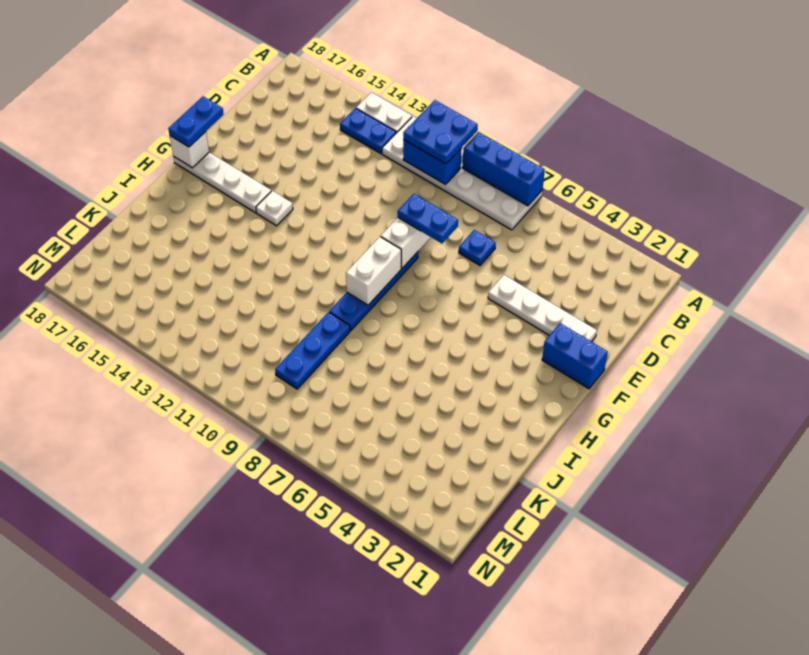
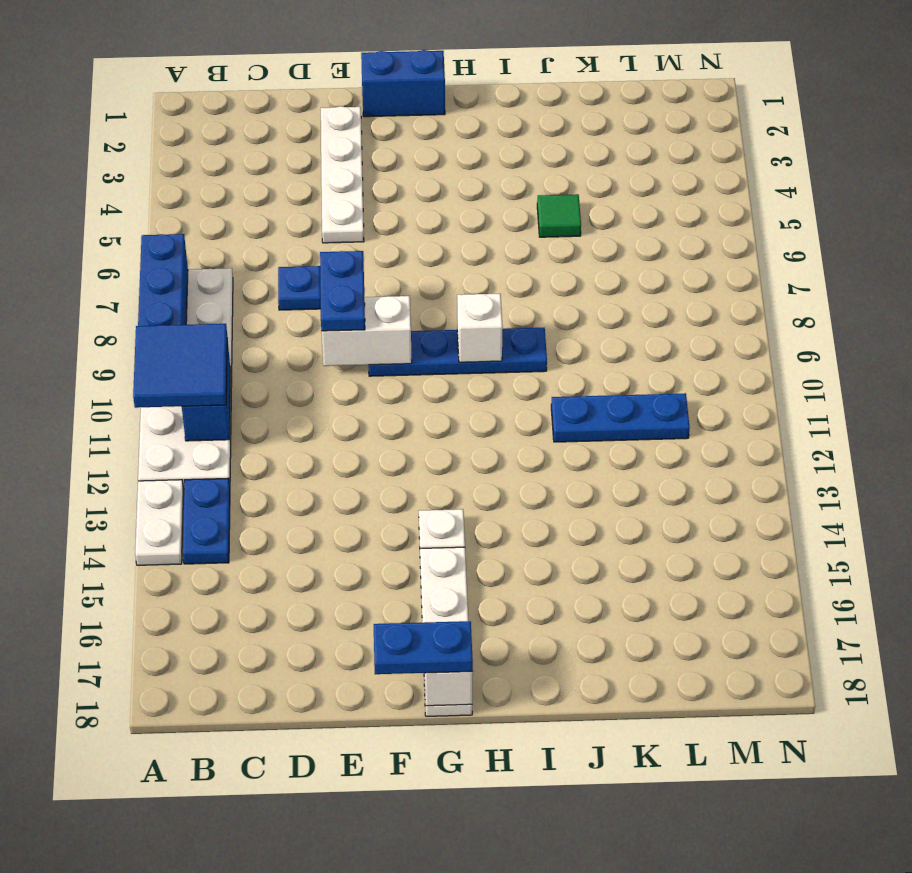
blue 2x2 plate [403,100,478,164] -> blue 2x2 tile [133,324,227,408]
blue 1x2 brick [542,323,608,389] -> blue 1x2 brick turned to [361,50,445,117]
white 1x2 brick [346,237,401,305] -> white 1x1 brick [457,294,503,362]
none -> green 1x1 tile [537,194,581,237]
blue 1x3 plate [275,312,350,389] -> blue 1x3 plate moved to [551,393,690,442]

